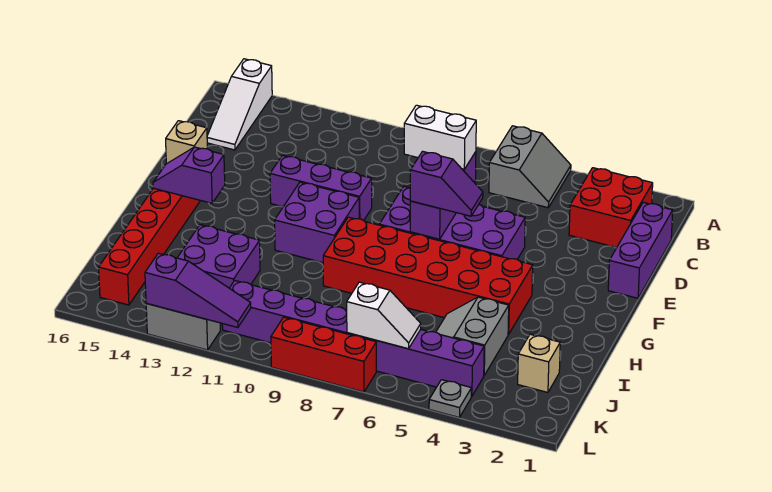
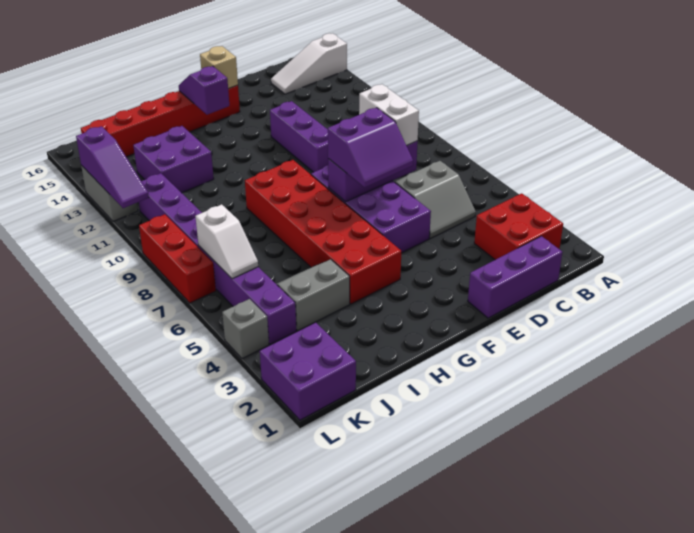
grey 2x2 slope [489,126,571,208] -> grey 2x2 slope moved to [395,161,476,238]
purple 1x2 slope [410,151,483,216] -> purple 2x2 slope [328,108,413,188]
purple 2x2 brick [275,182,359,263] -> purple 2x2 brick moved to [260,323,356,420]
tan 1x1 brick [518,334,560,392] -> none
grey 1x1 plate [429,380,472,417] -> grey 1x1 brick [222,299,269,359]

